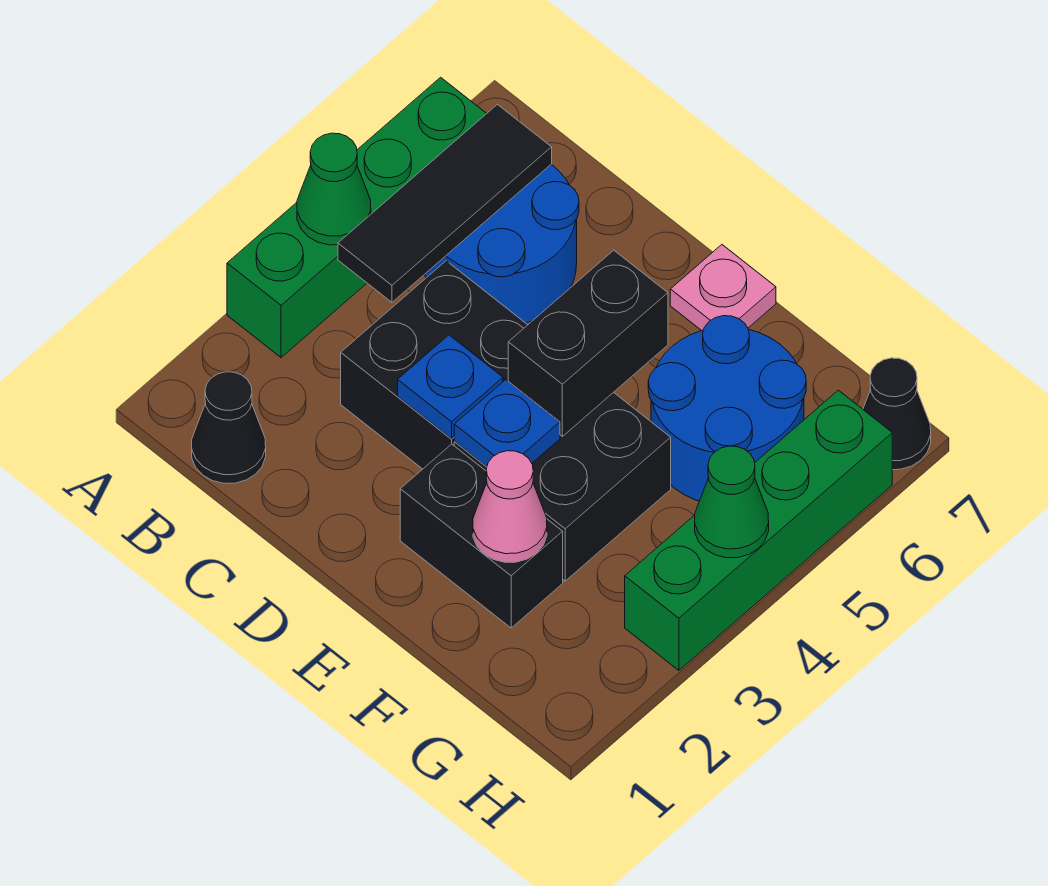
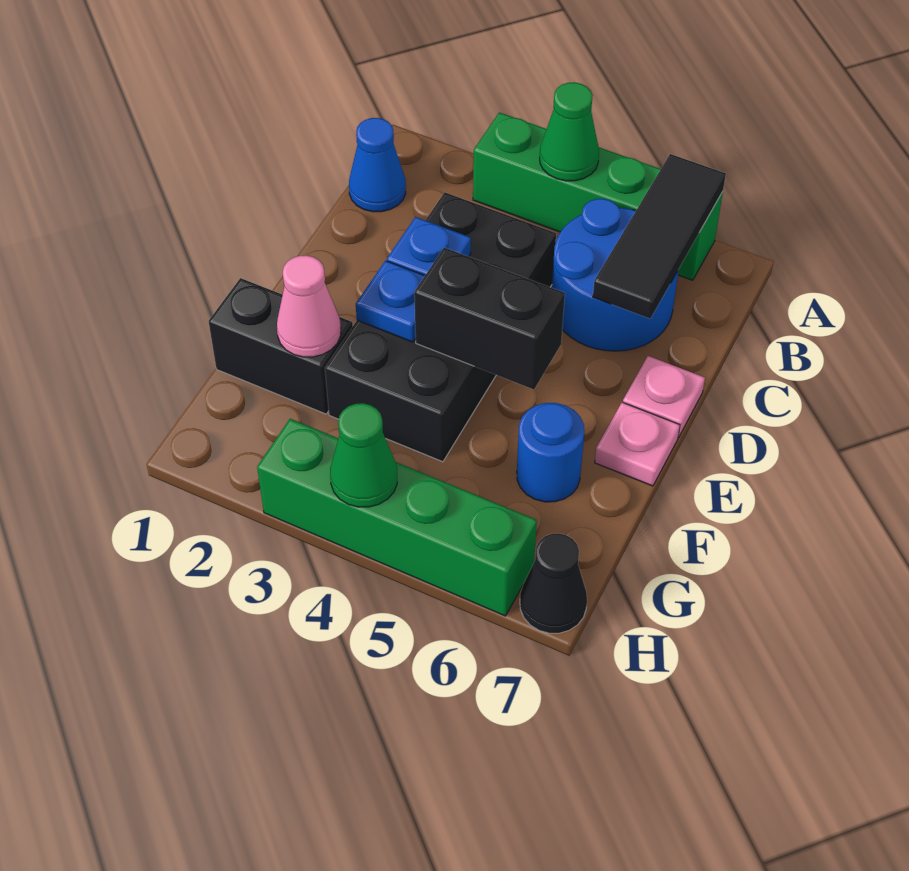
black 1x1 cone [192,372,266,483] -> blue 1x1 cone [349,118,406,212]
black 1x3 tile [338,105,552,302] -> black 1x3 tile turned to [593,154,726,319]
none -> pink 1x1 plate [623,356,705,437]
black 1x2 brick [400,444,563,628] -> black 1x2 brick turned to [209,278,353,414]
blue 2x2 round brick [648,316,806,501] -> blue 1x1 round brick [517,403,584,502]

